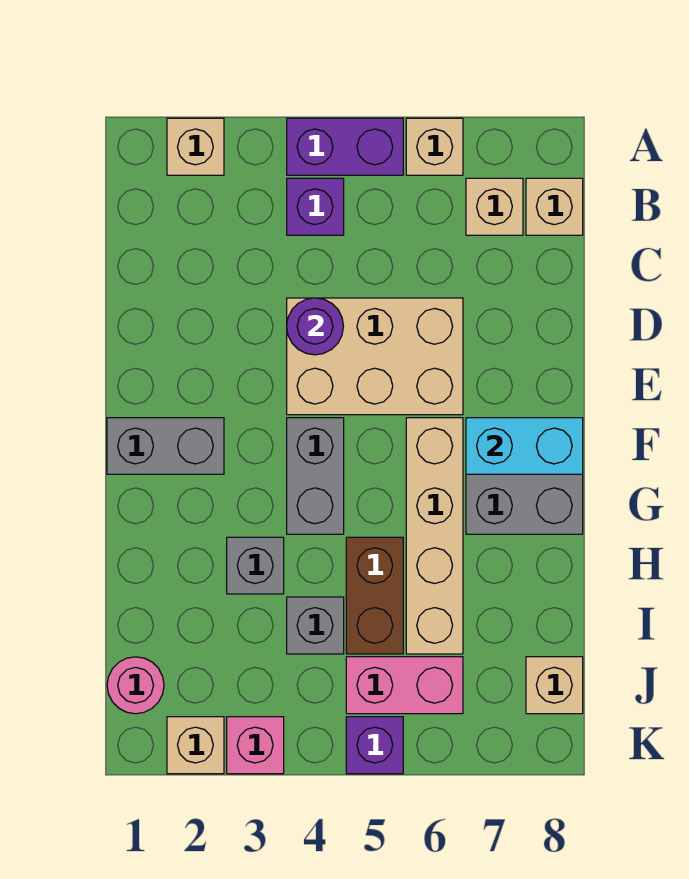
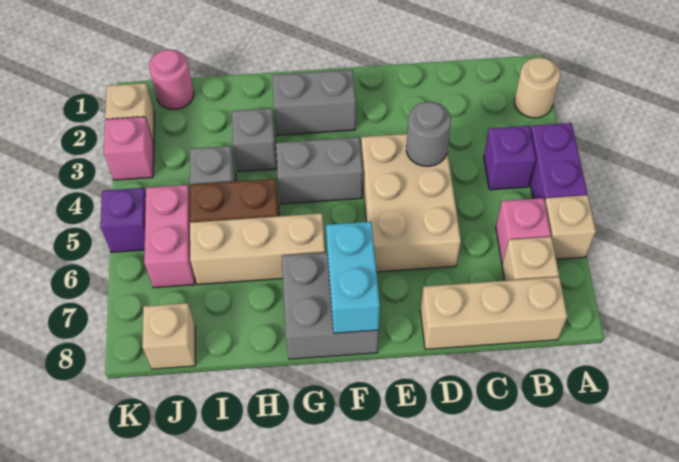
tan 1x1 brick [167,118,224,175] -> tan 1x1 round brick [515,58,560,118]
none -> pink 1x1 brick [496,198,551,263]
tan 1x1 brick [526,178,583,235] -> tan 1x3 brick [420,277,567,349]
purple 1x1 round brick [287,298,343,355] -> grey 1x1 round brick [406,102,451,166]
grey 1x2 brick [107,418,224,474] -> grey 1x2 brick turned to [272,70,356,135]
tan 1x4 brick [406,418,463,654] -> tan 1x3 brick [190,213,325,285]

